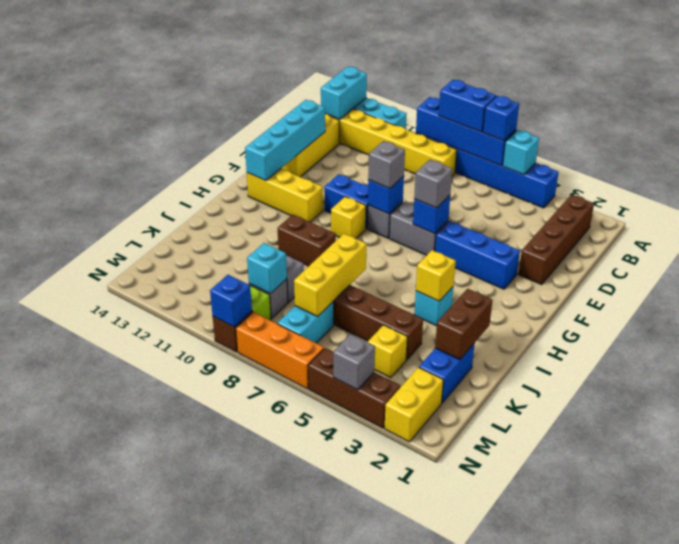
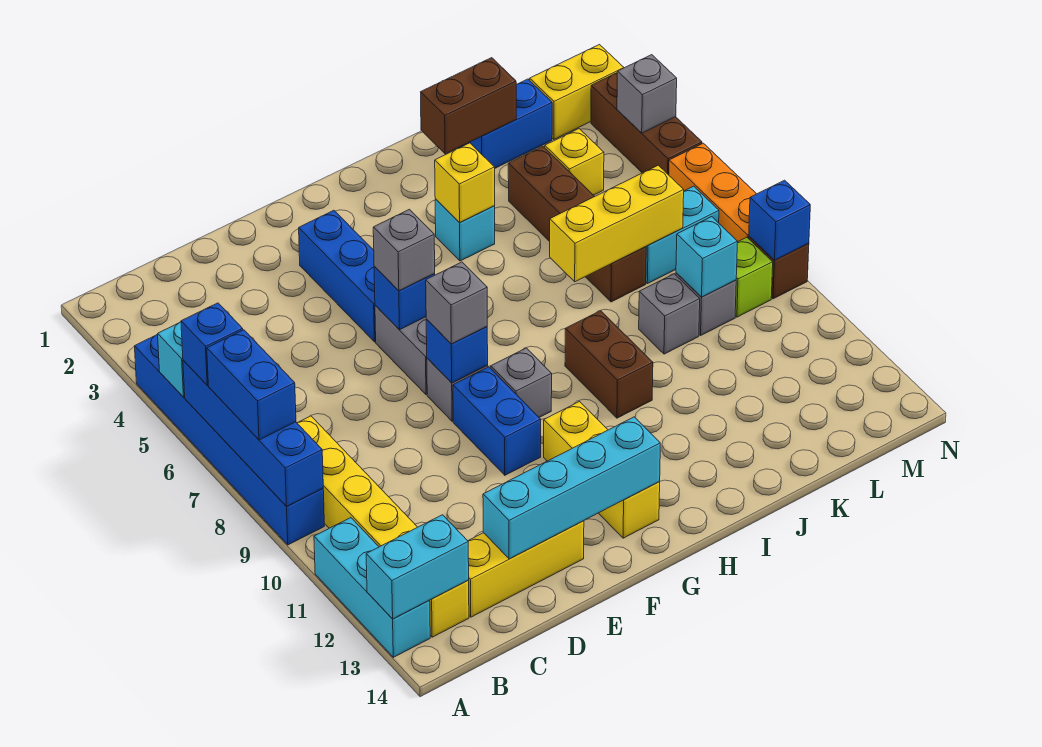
brown 1x4 brick [519,195,594,285] -> none
yellow 1x1 brick [331,196,366,239] -> grey 1x1 brick [491,348,552,417]

